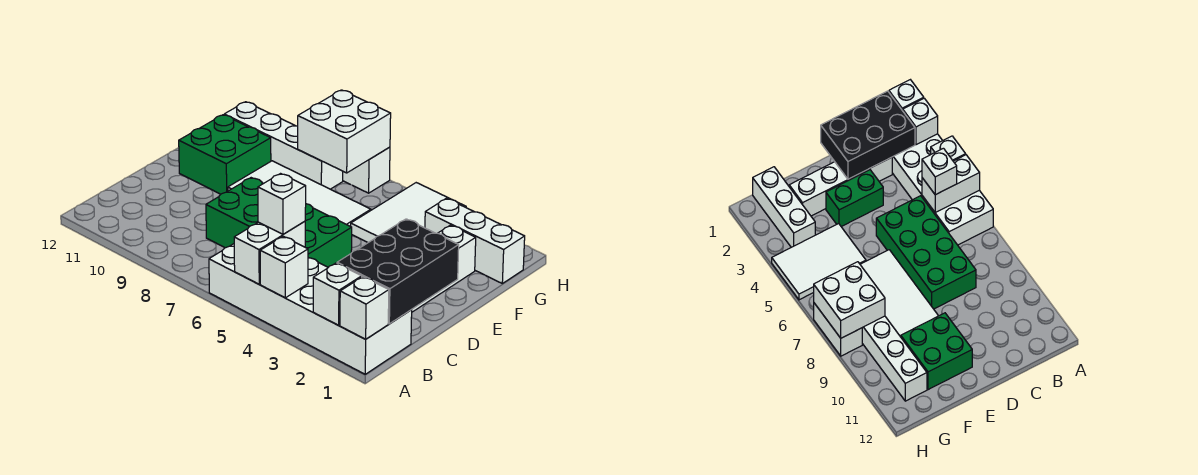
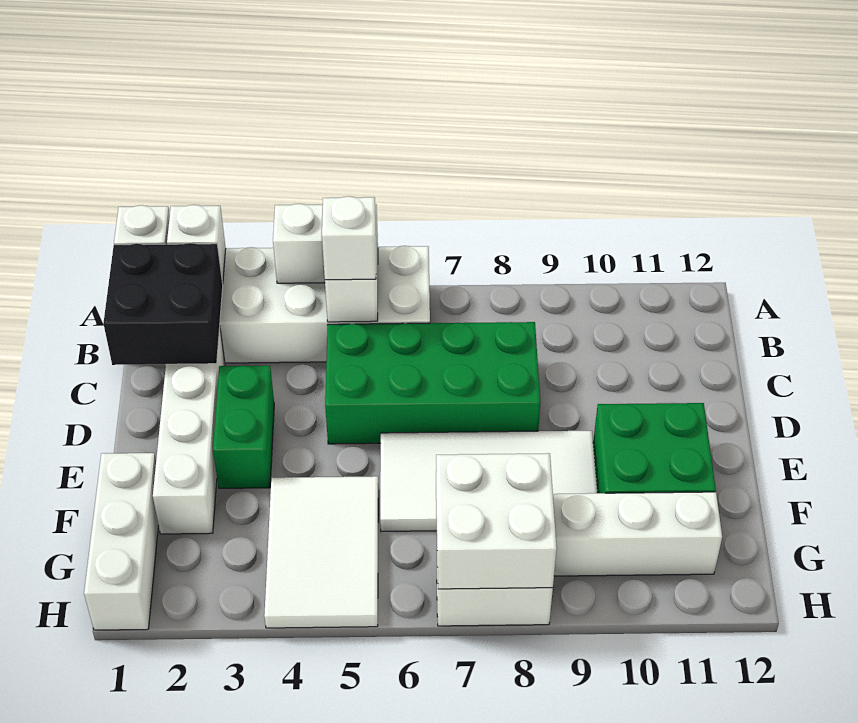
black 2x3 brick [337,219,459,324] -> black 2x2 brick [103,243,223,365]
white 1x3 brick [425,198,525,283] -> white 1x3 brick turned to [84,453,159,630]

